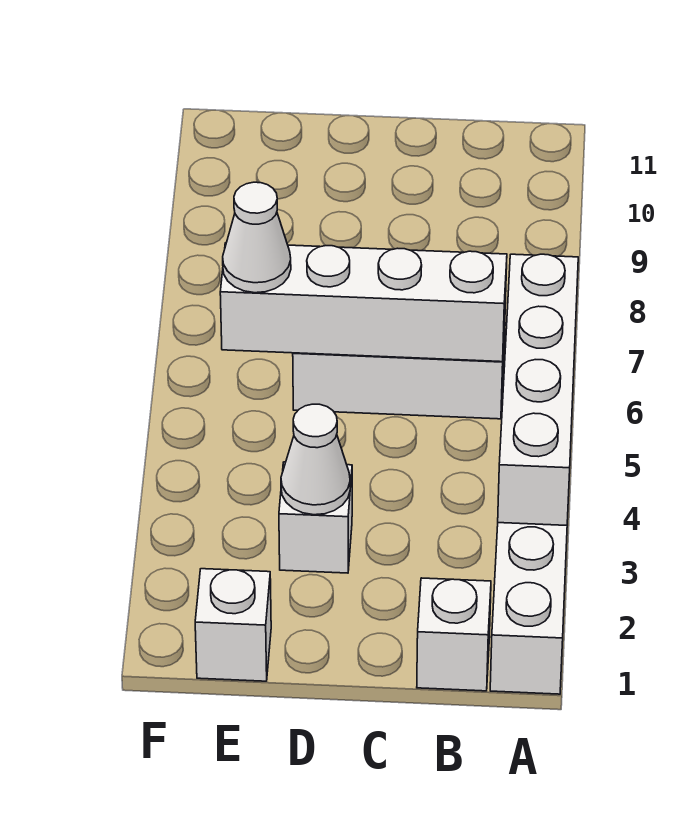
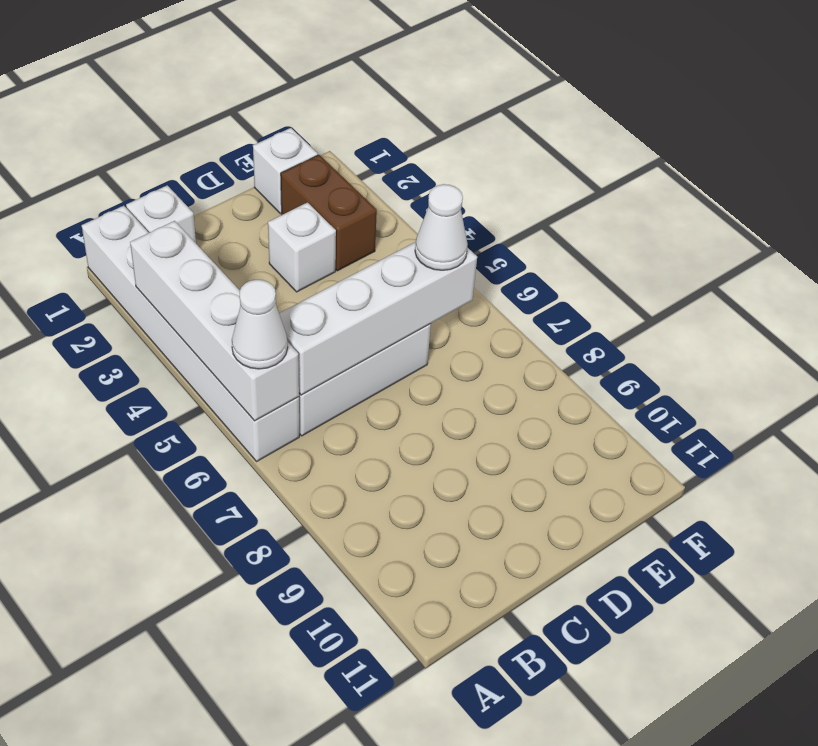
white 1x1 cone [281,404,350,515] -> white 1x1 cone moved to [232,280,288,369]
none -> brown 1x2 brick [281,155,377,271]

